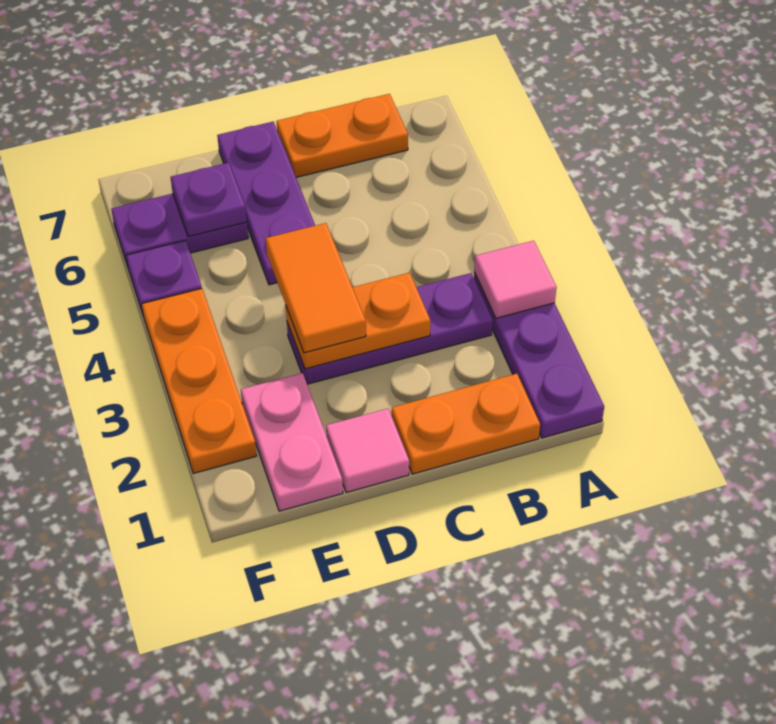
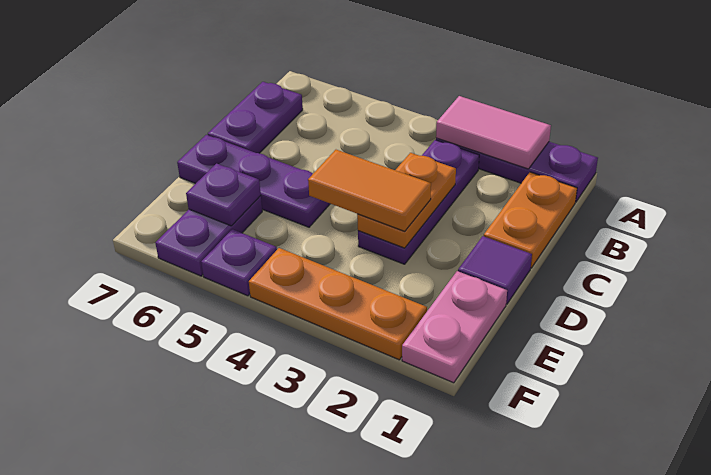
pink 1x1 tile [474,241,557,318] -> pink 1x2 tile [436,96,551,169]
orange 1x2 plate [276,94,408,177] -> purple 1x2 plate [208,82,303,153]
pink 1x1 tile [326,409,409,493] -> purple 1x1 tile [458,236,532,304]
pink 1x2 plate [241,373,343,511] -> pink 1x2 plate turned to [402,271,507,383]

